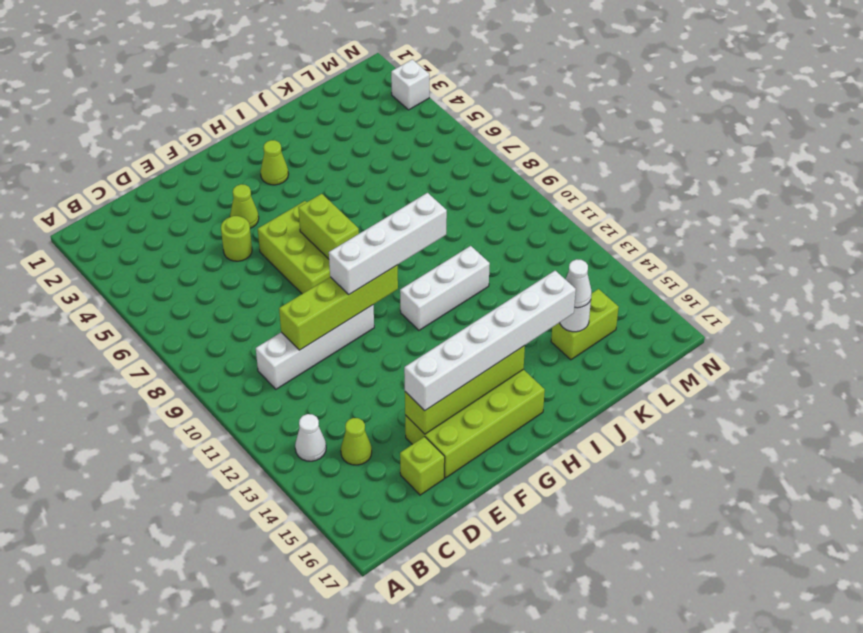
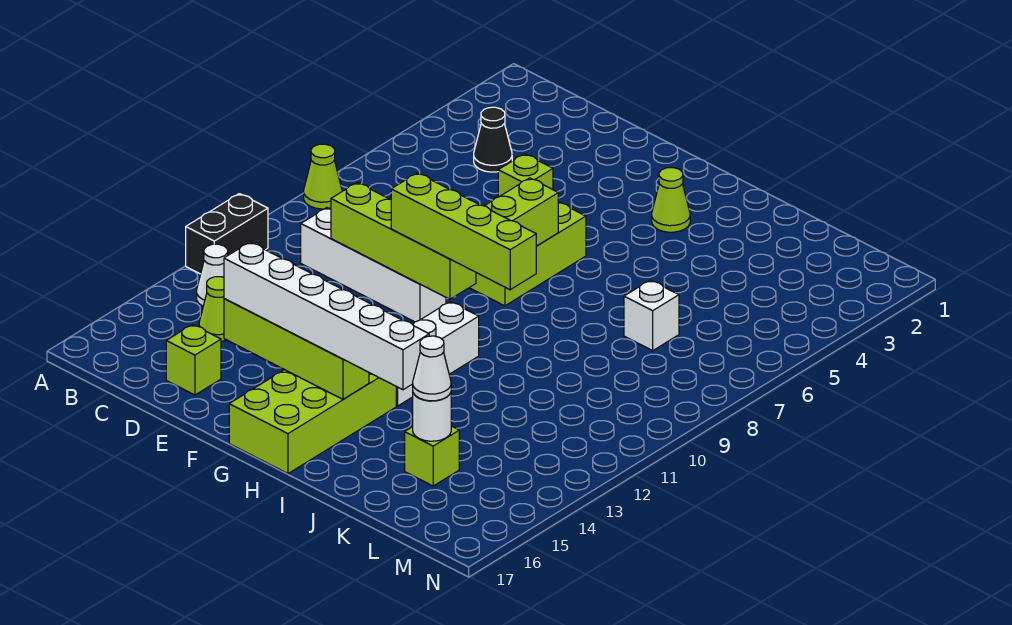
none -> black 1x2 brick [186,194,268,274]
none -> black 1x1 cone [474,107,512,172]
lime 1x1 round brick [221,216,252,261] -> lime 1x1 brick [498,154,553,197]
lime 2x4 brick [405,369,545,478] -> lime 2x4 brick turned to [229,370,396,474]
lime 1x1 cone [230,184,259,228] -> lime 1x1 cone moved to [304,144,342,209]
white 1x4 brick [329,193,447,294] -> lime 1x4 brick [391,173,536,290]
white 1x3 brick [400,246,490,330] -> white 1x3 brick turned to [396,302,479,406]
lime 1x2 brick [551,289,619,360] -> lime 1x1 brick [405,426,459,486]
white 1x1 brick [391,59,429,110] -> white 1x1 brick moved to [624,280,679,351]

